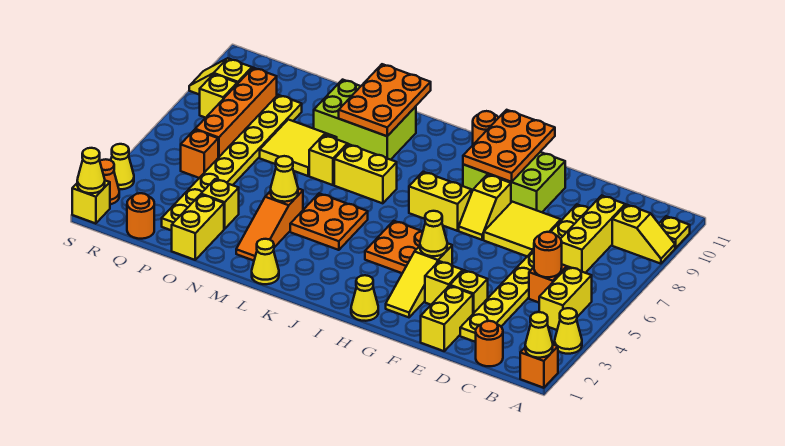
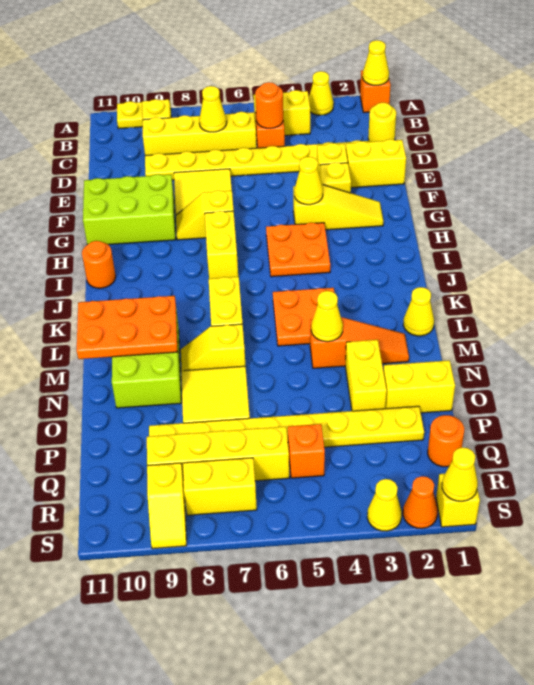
orange 1x1 round brick [476,321,503,366] -> yellow 1x1 round brick [368,103,396,142]
yellow 1x3 brick [561,195,625,273] -> yellow 1x4 brick [143,112,257,155]
lime 2x3 brick [463,152,565,212] -> lime 2x3 brick turned to [83,174,176,245]
yellow 1x2 slope [459,174,511,240] -> yellow 1x2 slope turned to [176,190,234,240]
orange 2x3 plate [463,110,555,182] -> none
yellow 1x1 cone [351,275,378,321] -> yellow 1x1 cone moved to [199,86,227,132]
yellow 1x1 brick [201,179,239,229] -> yellow 1x2 brick [345,340,387,411]
orange 1x4 brick [195,68,277,158] -> yellow 1x4 brick [147,427,289,481]
yellow 1x1 brick [200,74,237,118] -> yellow 1x2 brick [183,458,257,515]

